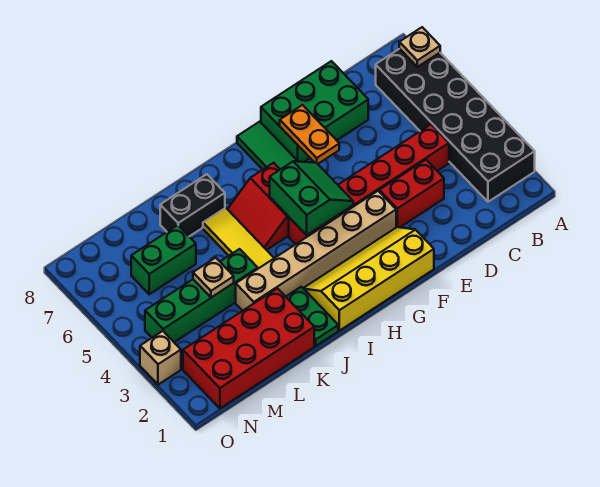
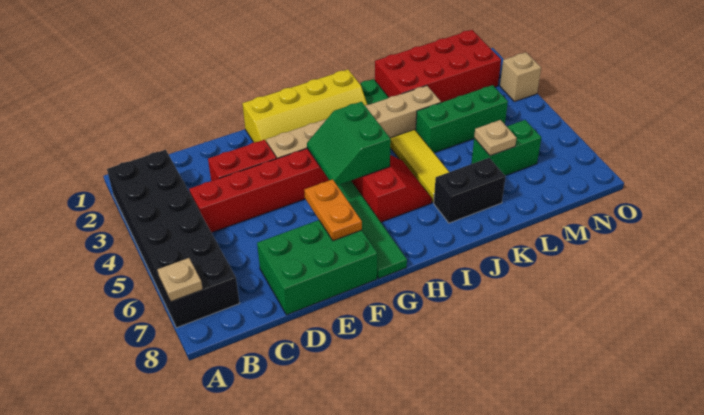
green 1x4 brick [145,249,258,342] -> green 1x3 brick [416,85,508,153]
tan 1x1 plate [193,258,234,298] -> tan 1x1 plate moved to [474,120,517,156]

